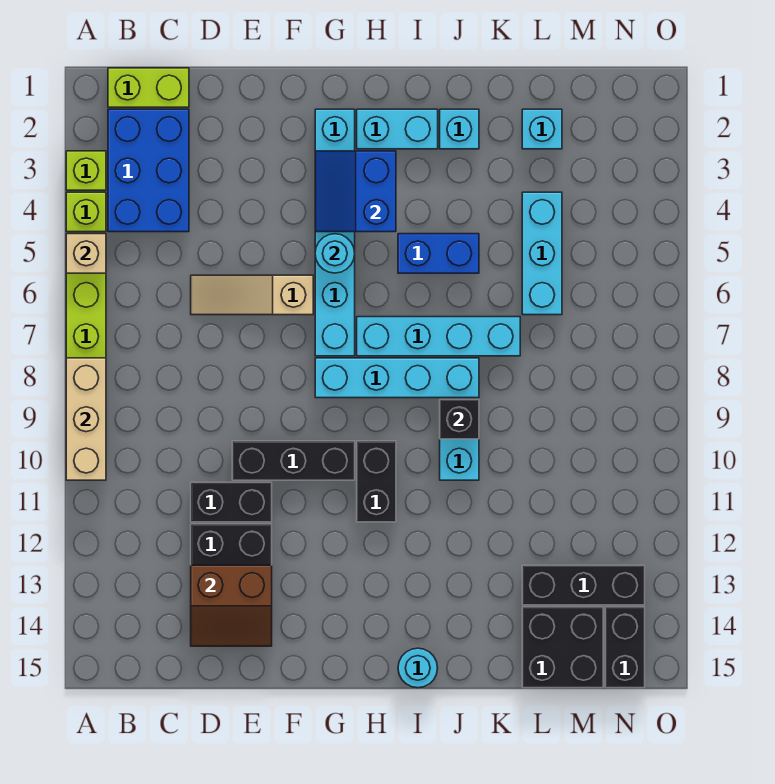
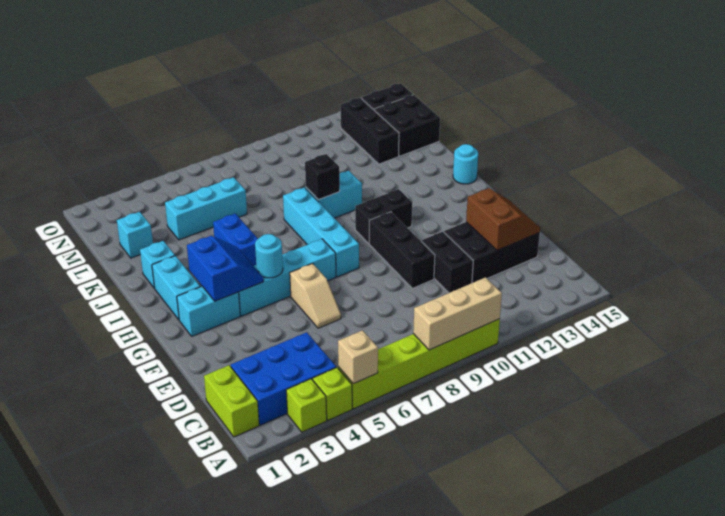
tan 1x3 slope [191,275,313,315] -> tan 1x2 slope [290,263,341,328]
blue 2x2 slope [315,151,396,232] -> blue 2x2 slope turned to [187,236,263,301]
cyan 1x4 brick [357,317,520,356] -> none

